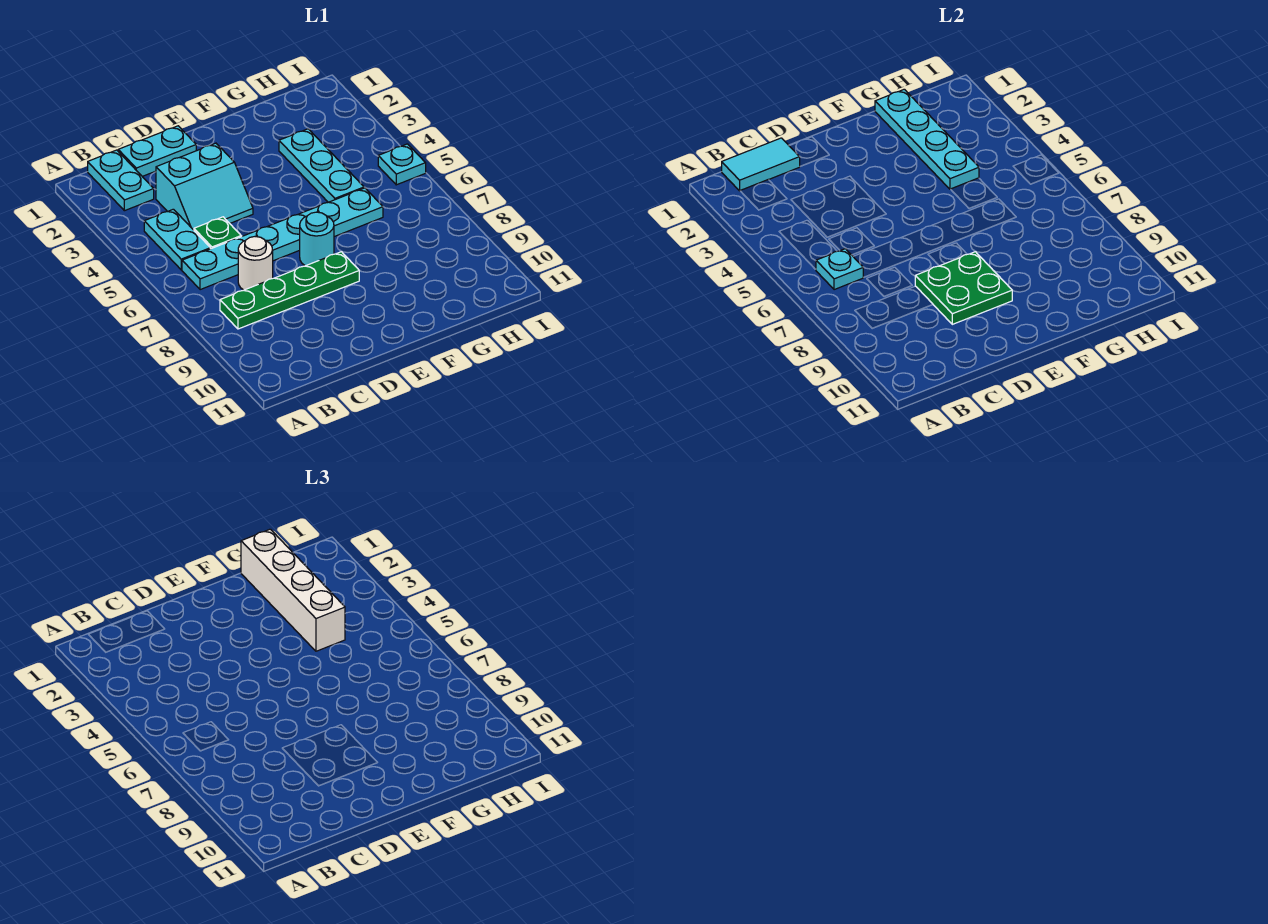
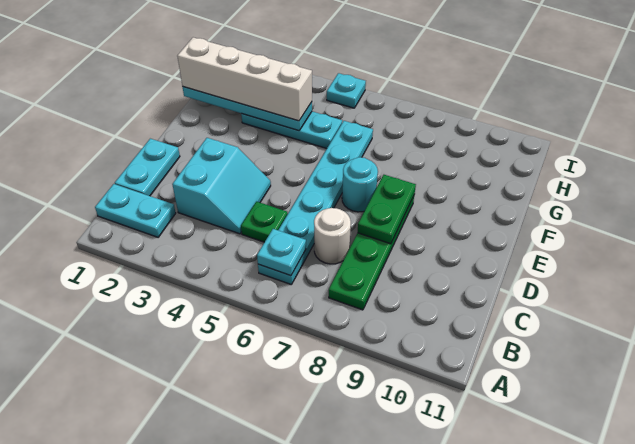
cyan 1x2 tile [722,138,800,191] -> none
cyan 1x2 plate [144,209,210,270] -> none
green 2x2 plate [915,252,1012,324] -> green 1x2 plate [358,175,416,244]

